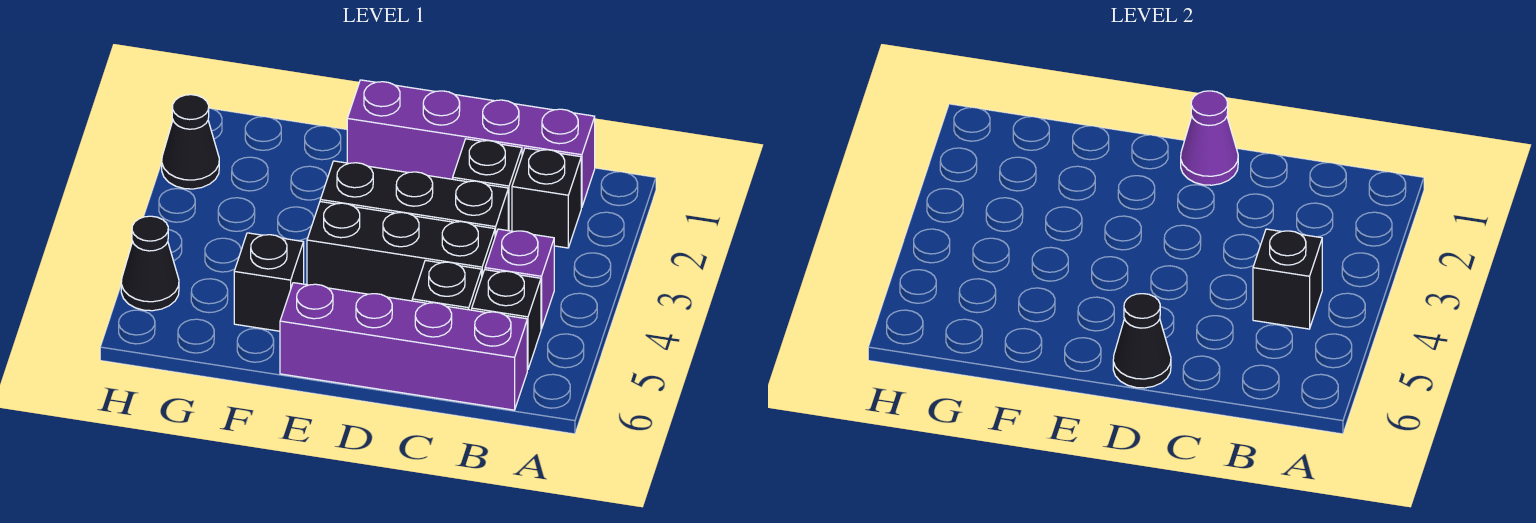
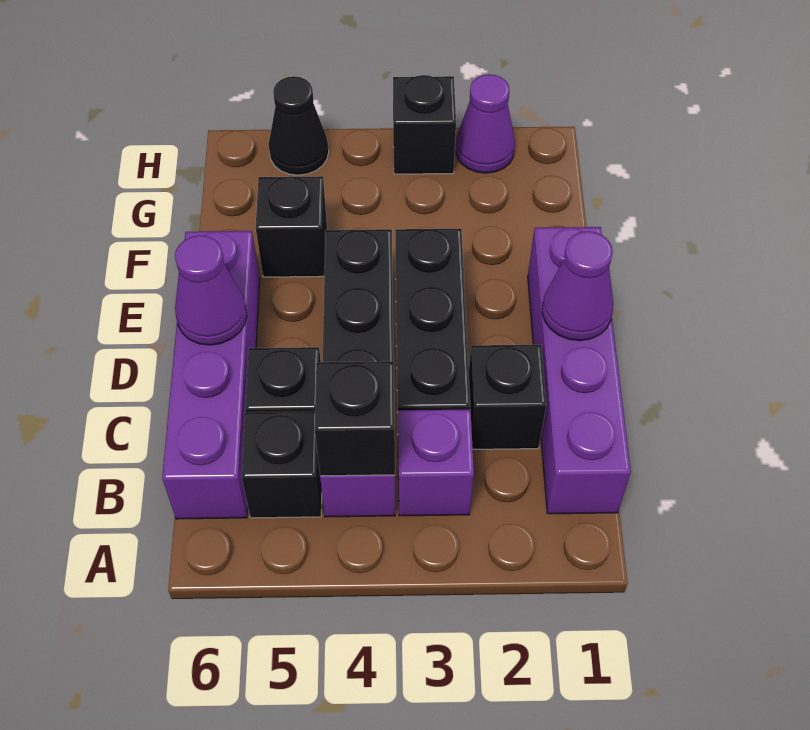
black 1x1 brick [512,148,581,248] -> black 1x1 brick moved to [393,75,456,174]
none -> purple 1x1 brick [398,409,474,516]
black 1x1 cone [1113,294,1171,388] -> purple 1x1 cone [175,236,247,345]
black 1x1 cone [162,95,219,189] -> purple 1x1 cone [455,74,515,173]

